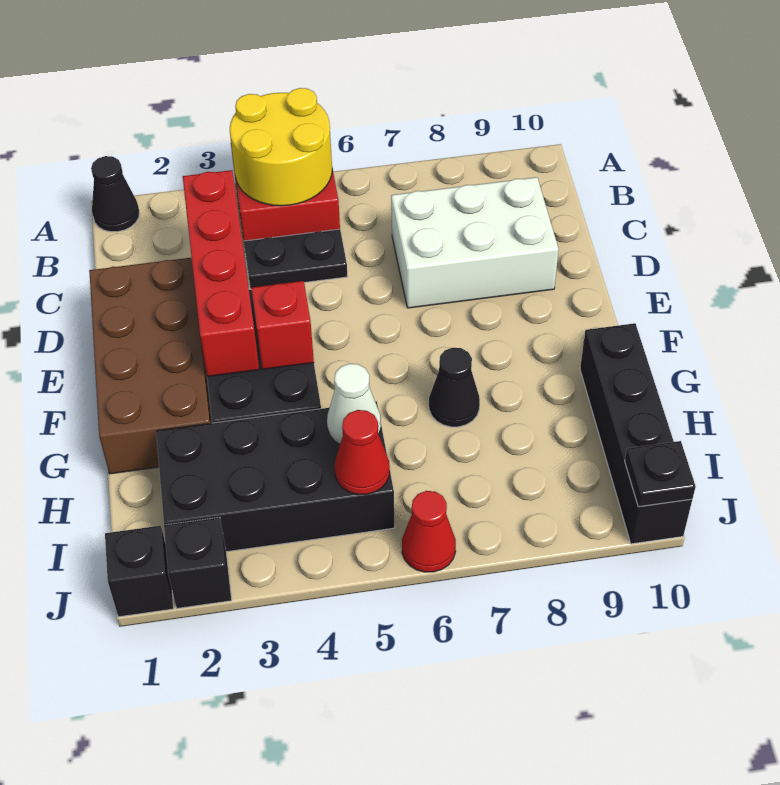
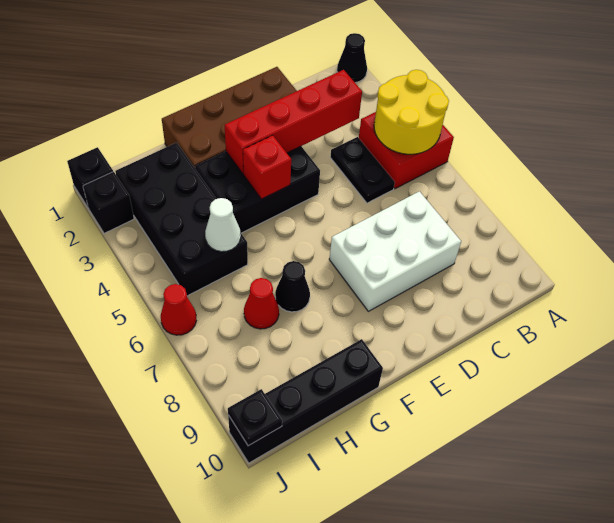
white 2x3 brick [391,177,559,308] -> white 2x3 brick turned to [329,191,461,311]
red 1x1 cone [335,410,390,494] -> red 1x1 cone moved to [244,278,279,329]

